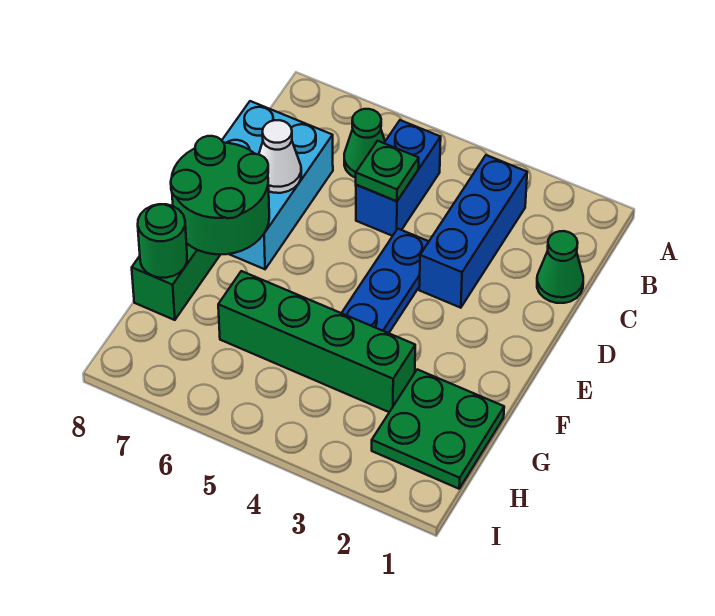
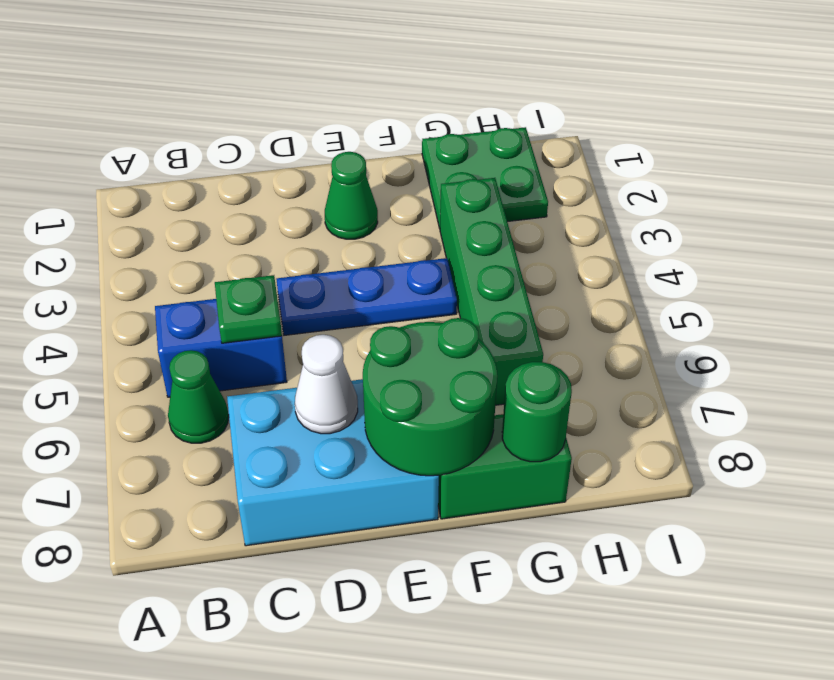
blue 1x3 brick [419,155,527,308] -> none
green 1x1 cone [537,231,583,303] -> green 1x1 cone moved to [325,152,378,239]

